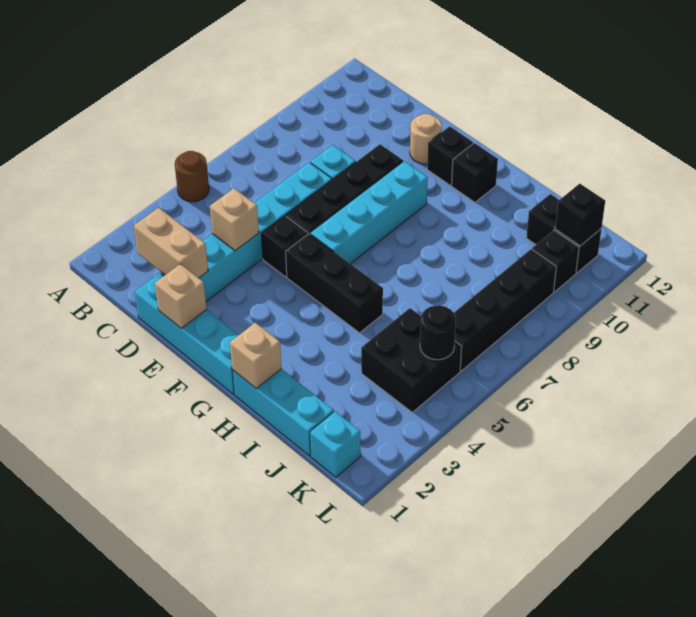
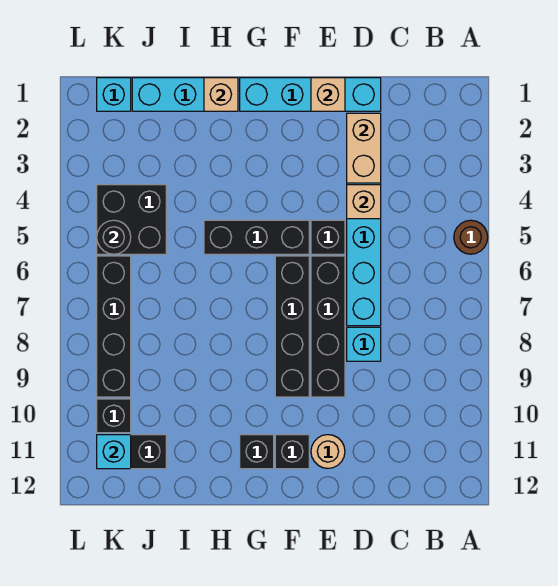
tan 1x2 brick [134,208,208,278] -> tan 1x2 brick turned to [347,113,381,183]
cyan 1x4 brick [310,161,428,264] -> black 1x4 brick [275,256,309,397]
black 1x1 brick [555,184,605,246] -> cyan 1x1 brick [97,435,131,469]

